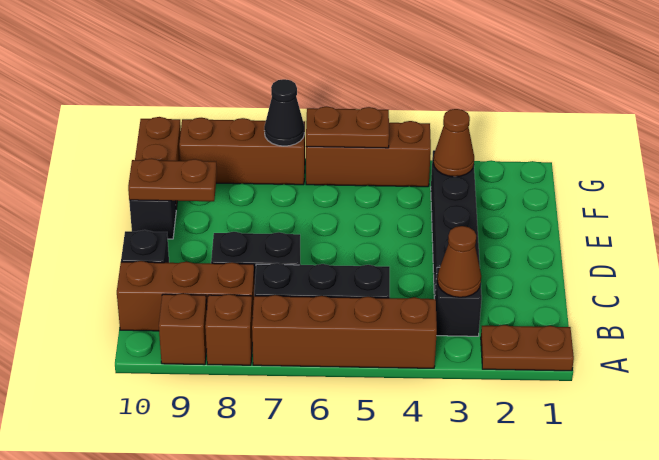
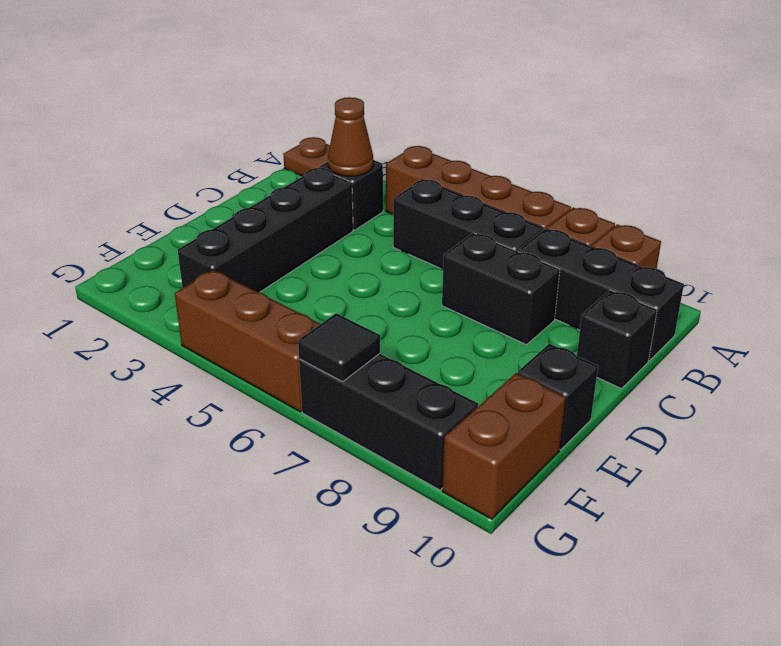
brown 1x3 brick [117,261,255,331] -> black 1x3 brick [518,229,684,361]
brown 1x2 plate [128,158,217,201] -> none
brown 1x1 cone [433,109,474,177] -> none
brown 1x2 plate [306,106,389,148] -> none
brown 1x3 brick [179,118,305,185] -> black 1x3 brick [299,354,478,490]
black 1x1 cone [264,79,304,146] -> black 1x1 tile [298,313,380,382]

